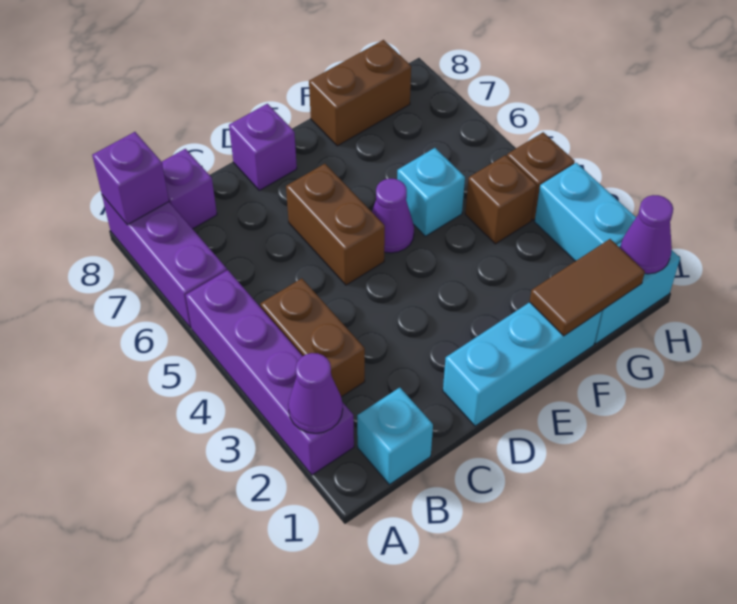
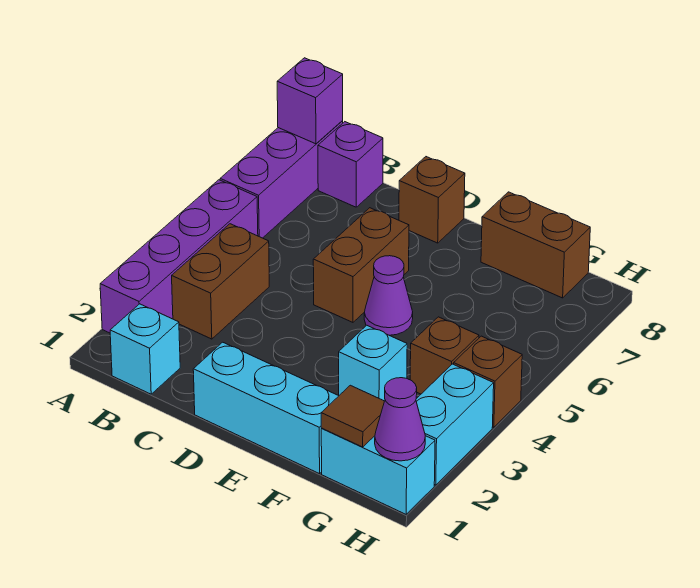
purple 1x1 cone [288,353,343,433] -> none
purple 1x1 brick [229,104,297,190] -> brown 1x1 brick [399,157,465,243]
brown 1x2 tile [530,239,645,336] -> brown 1x1 tile [321,385,384,447]
cyan 1x1 brick [397,148,465,236] -> cyan 1x1 brick moved to [339,325,407,401]

